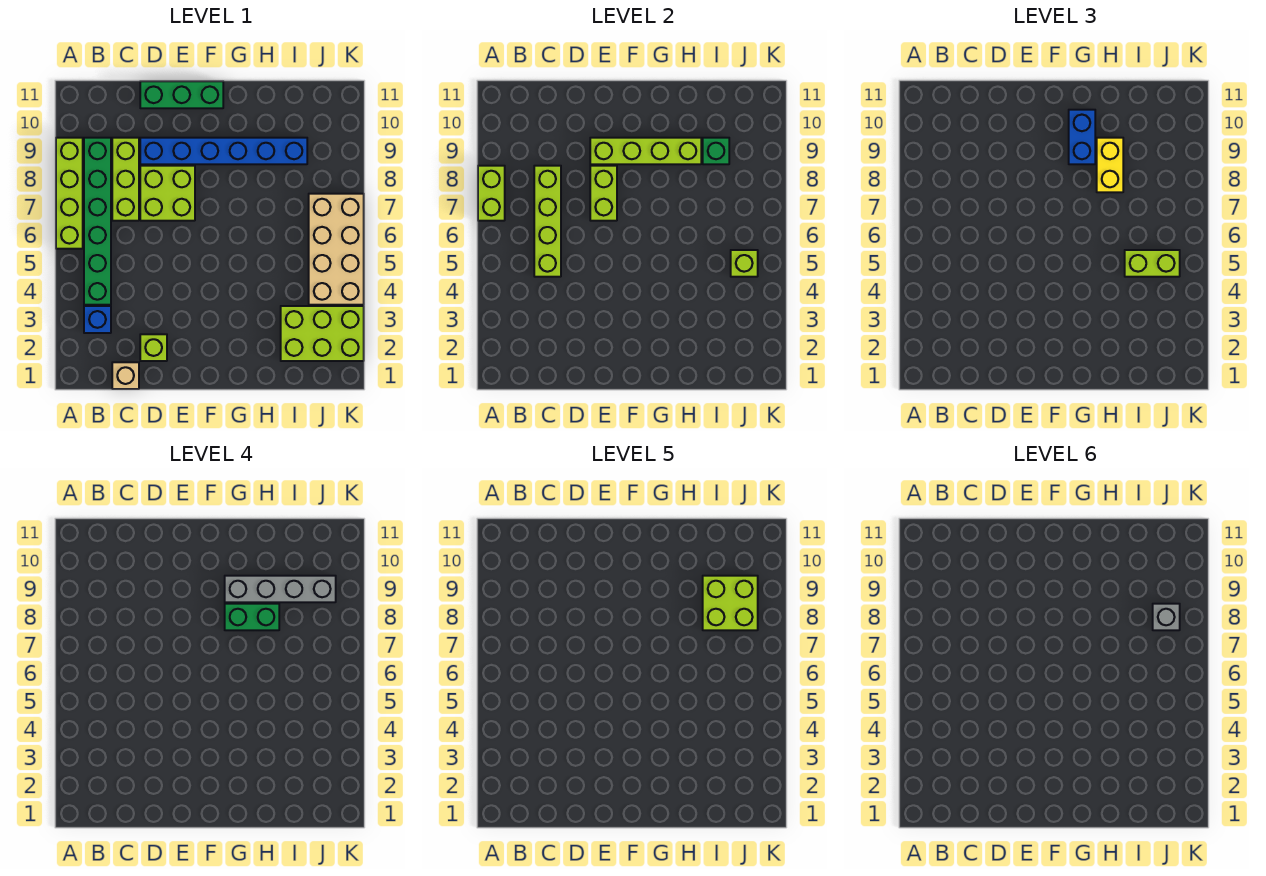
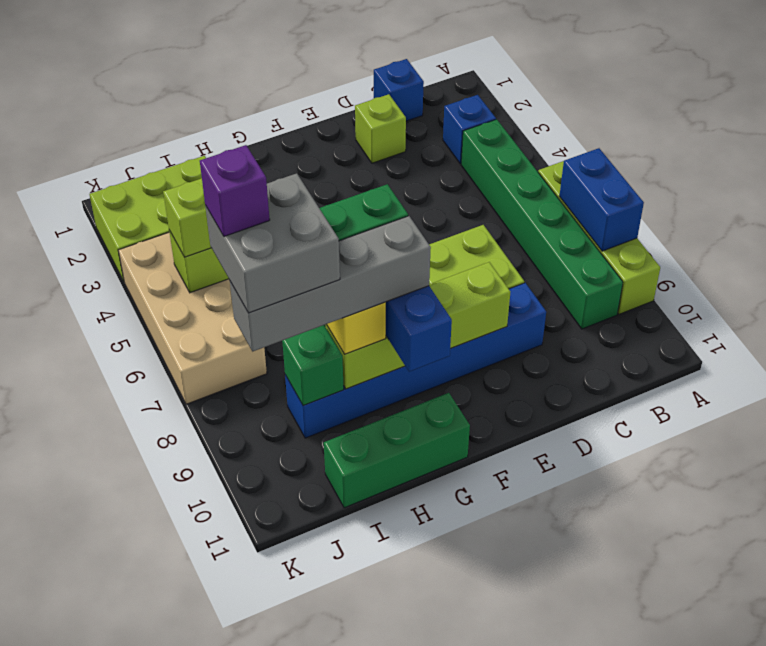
lime 1x2 brick [478,166,505,221] -> blue 1x2 brick [559,148,644,251]
tan 1x1 brick [112,362,139,389] -> blue 1x1 brick [374,59,424,121]
lime 1x4 brick [534,166,561,277] -> none
lime 1x3 brick [112,138,139,221] -> none
green 1x3 brick [140,81,223,108] -> green 1x3 brick moved to [324,393,470,508]
lime 1x2 brick [590,166,617,221] -> none
lime 2x2 brick [703,576,758,630] -> grey 2x2 brick [205,173,340,313]
grey 1x1 brick [1153,604,1180,630] -> purple 1x1 brick [200,145,270,236]

